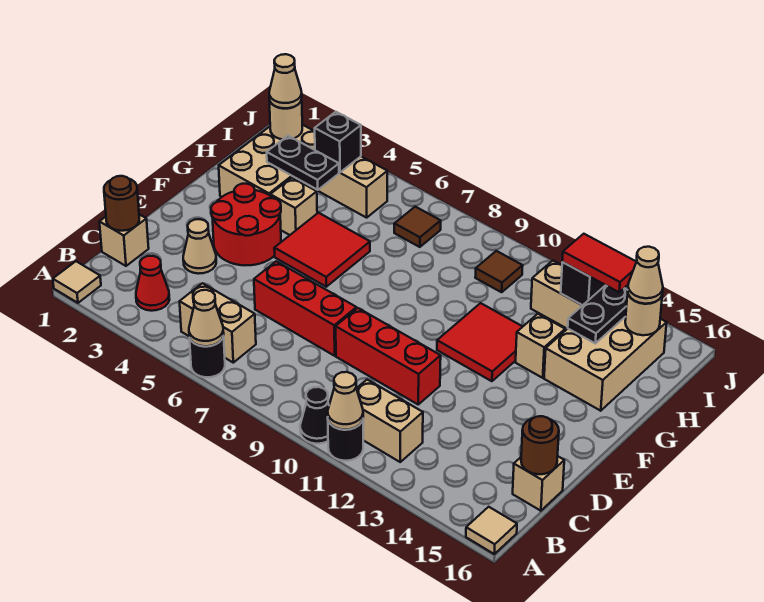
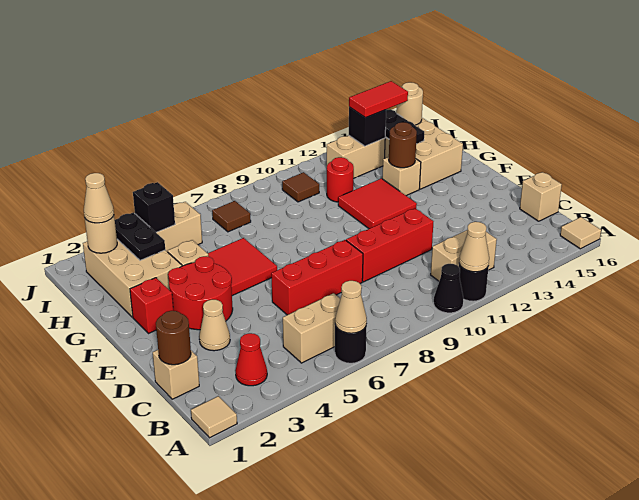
brown 1x1 round brick [521,416,559,474] -> brown 1x1 round brick moved to [389,122,417,168]
none -> red 1x1 brick [130,278,173,333]
black 1x2 plate [267,136,339,190] -> black 1x2 plate turned to [115,212,165,260]
none -> red 1x1 round brick [327,157,354,202]
tan 1x1 cone [628,247,663,304] -> none

